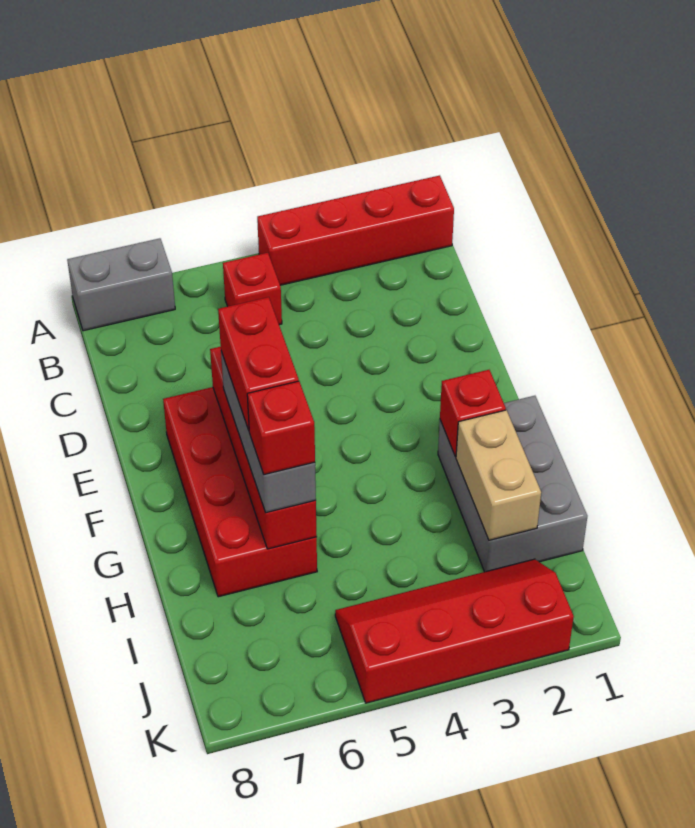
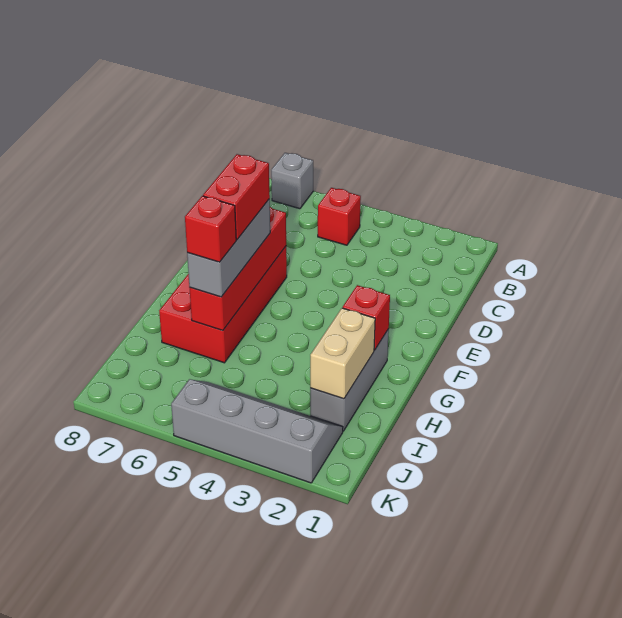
red 1x4 brick [257,175,454,285] -> none
grey 1x2 brick [67,238,175,331] -> grey 1x1 brick [271,153,313,209]
grey 2x3 brick [438,396,587,572] -> grey 1x3 brick [310,329,389,431]
red 2x4 slope [335,559,574,703] -> grey 2x4 slope [171,379,343,483]

